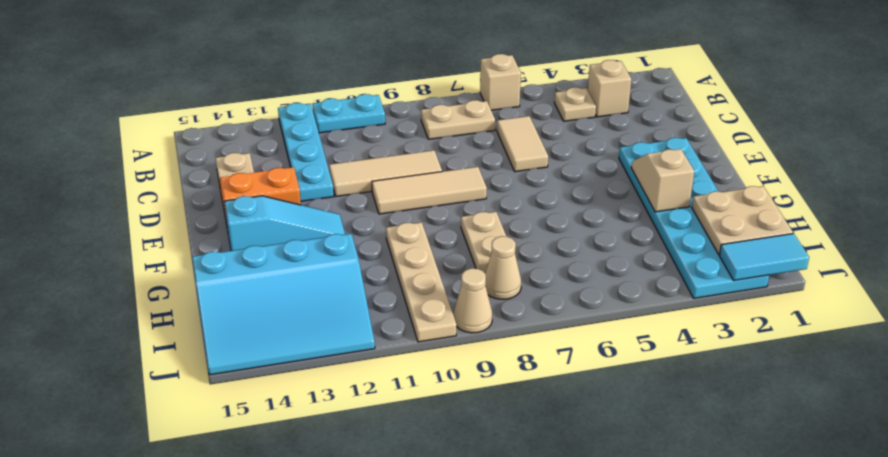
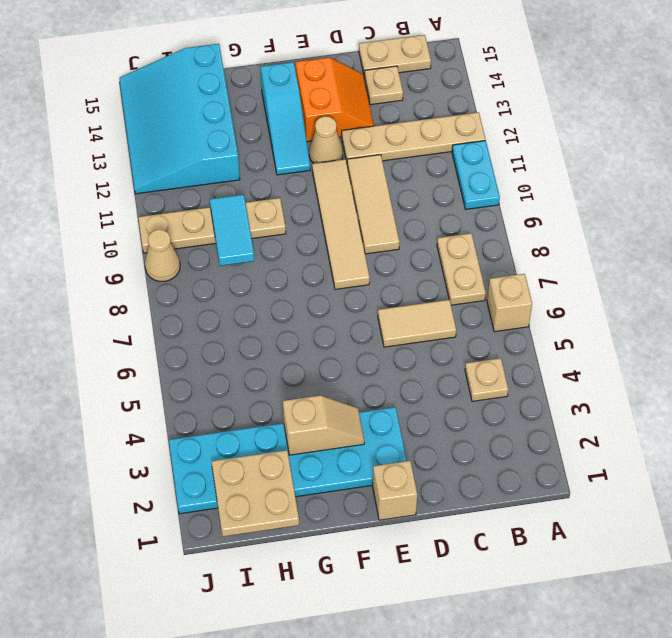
cyan 1x4 plate [278,103,334,201] -> tan 1x4 plate [342,112,486,163]
tan 1x1 brick [588,60,631,117] -> tan 1x1 brick moved to [373,461,417,520]
tan 1x3 tile [372,167,487,214] -> tan 1x4 tile [312,159,370,289]
tan 1x2 plate [461,212,507,273] -> tan 1x2 plate moved to [359,35,431,77]
tan 1x1 cone [485,236,521,299] -> tan 1x1 cone moved to [309,116,343,163]
cyan 1x2 tile [720,233,809,280] -> cyan 1x2 tile moved to [210,195,254,266]

